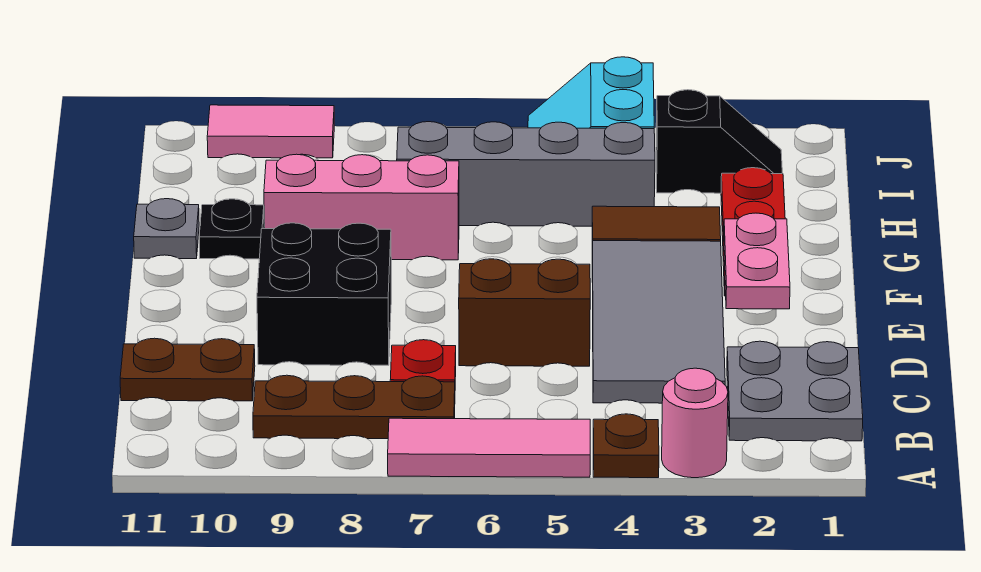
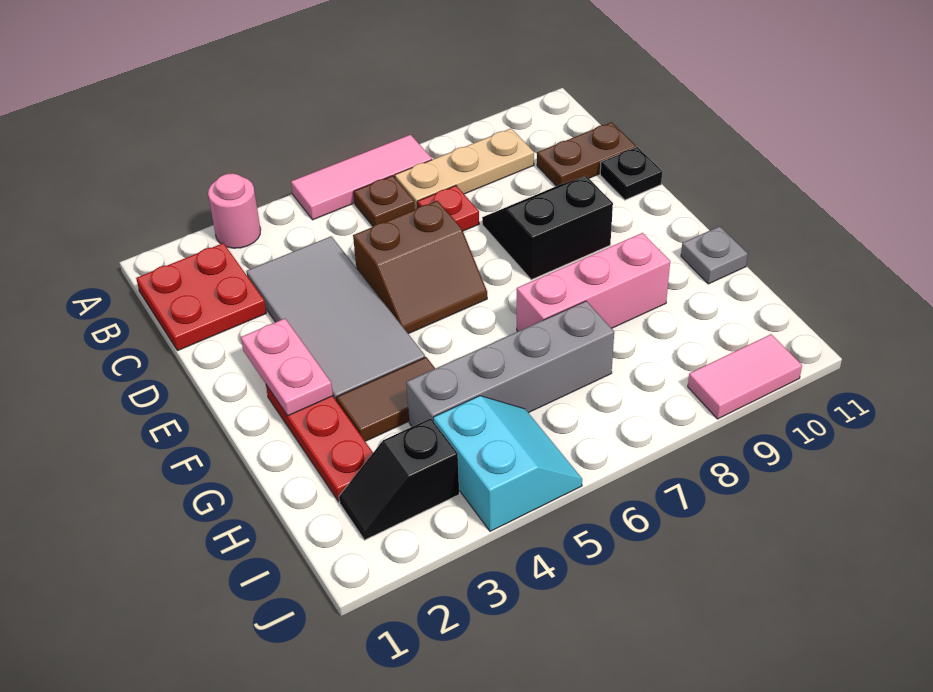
brown 1x1 plate [593,414,659,478] -> brown 1x1 plate moved to [354,176,415,226]
grey 2x2 plate [727,341,863,441] -> red 2x2 plate [136,243,266,351]
brown 1x3 plate [253,375,455,439] -> tan 1x3 plate [395,129,534,210]
black 2x2 brick [257,223,391,365] -> black 2x2 slope [482,176,613,280]
black 1x1 plate [199,199,264,259] -> black 1x1 plate moved to [600,147,662,200]

